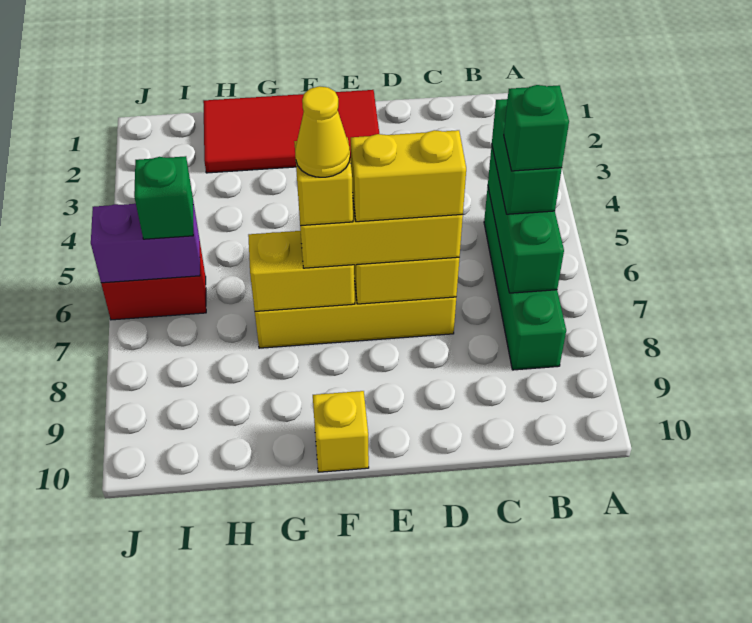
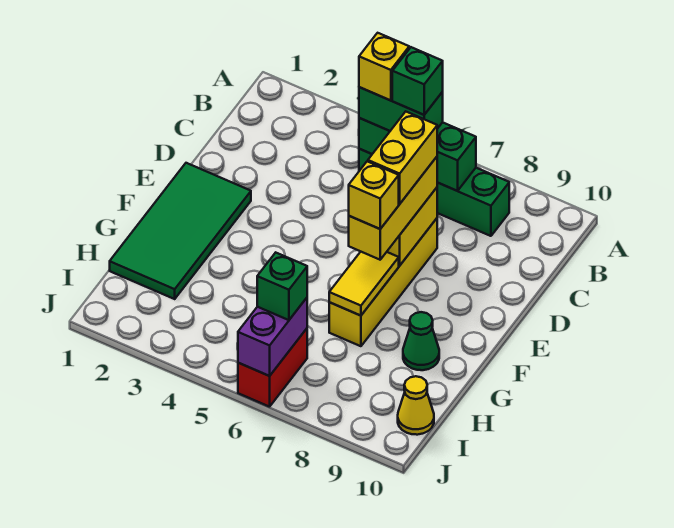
red 2x4 tile [203,90,379,173] -> green 2x4 tile [110,163,251,299]
yellow 1x2 brick [248,231,355,311] -> yellow 1x2 tile [329,252,399,316]
yellow 1x1 cone [295,86,350,177] -> yellow 1x1 cone moved to [398,376,434,435]
yellow 1x1 brick [313,391,369,472] -> yellow 1x1 brick moved to [359,33,409,101]
none -> green 1x1 cone [403,312,439,370]

